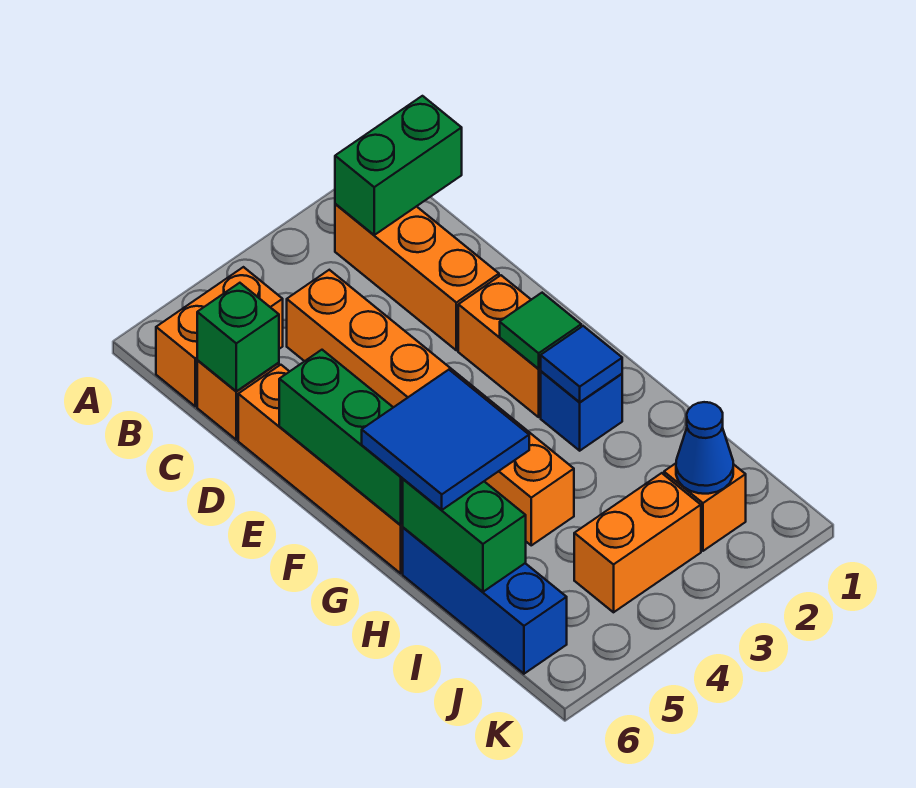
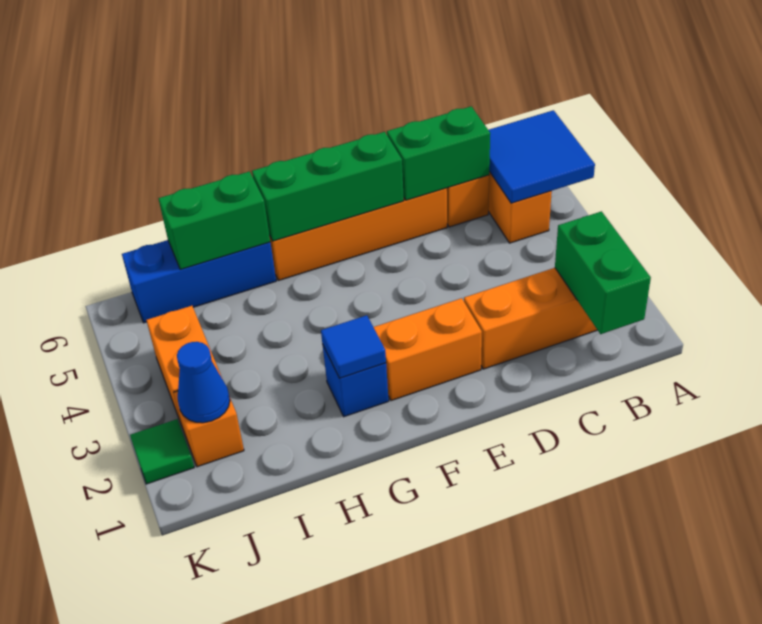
orange 1x6 brick [287,270,574,545] -> none
green 1x1 brick [197,283,279,391] -> green 1x2 brick [387,106,490,200]
green 1x1 tile [500,293,581,369] -> green 1x1 tile moved to [130,419,194,484]
blue 2x2 tile [362,370,529,510] -> blue 2x2 tile moved to [489,110,595,203]

